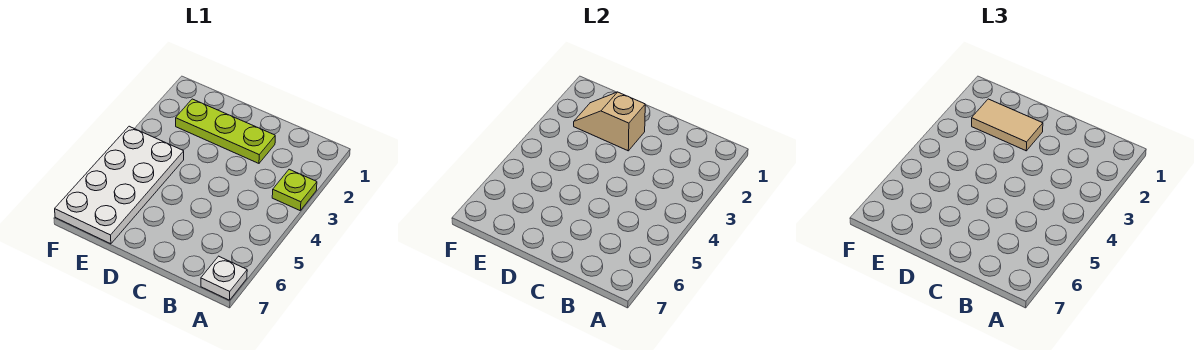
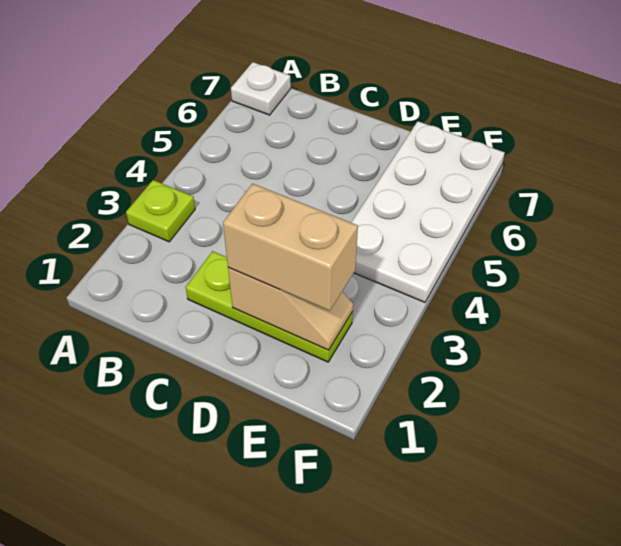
tan 1x2 tile [972,99,1043,151] -> tan 1x2 brick [223,184,358,311]

